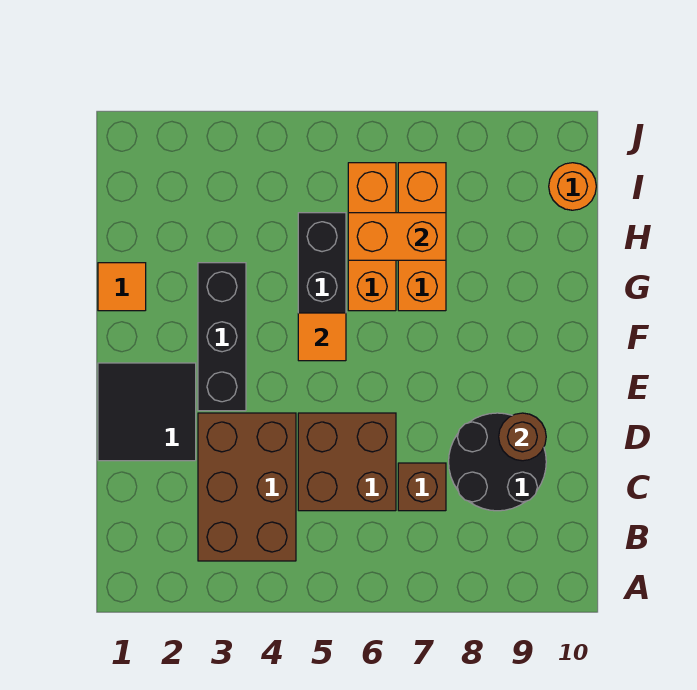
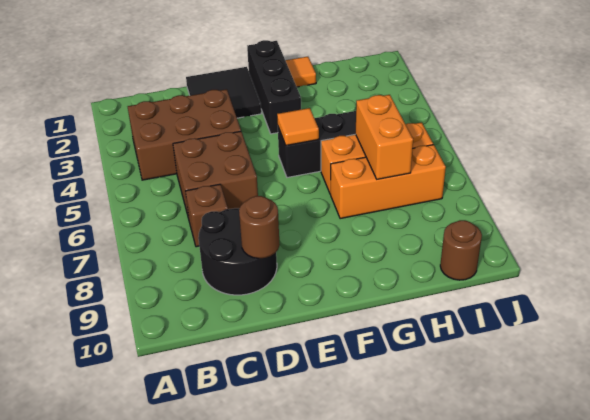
black 1x3 brick [198,263,246,411] -> black 1x3 brick turned to [247,40,301,134]
orange 1x1 round brick [549,163,596,210] -> brown 1x1 round brick [440,220,482,280]

